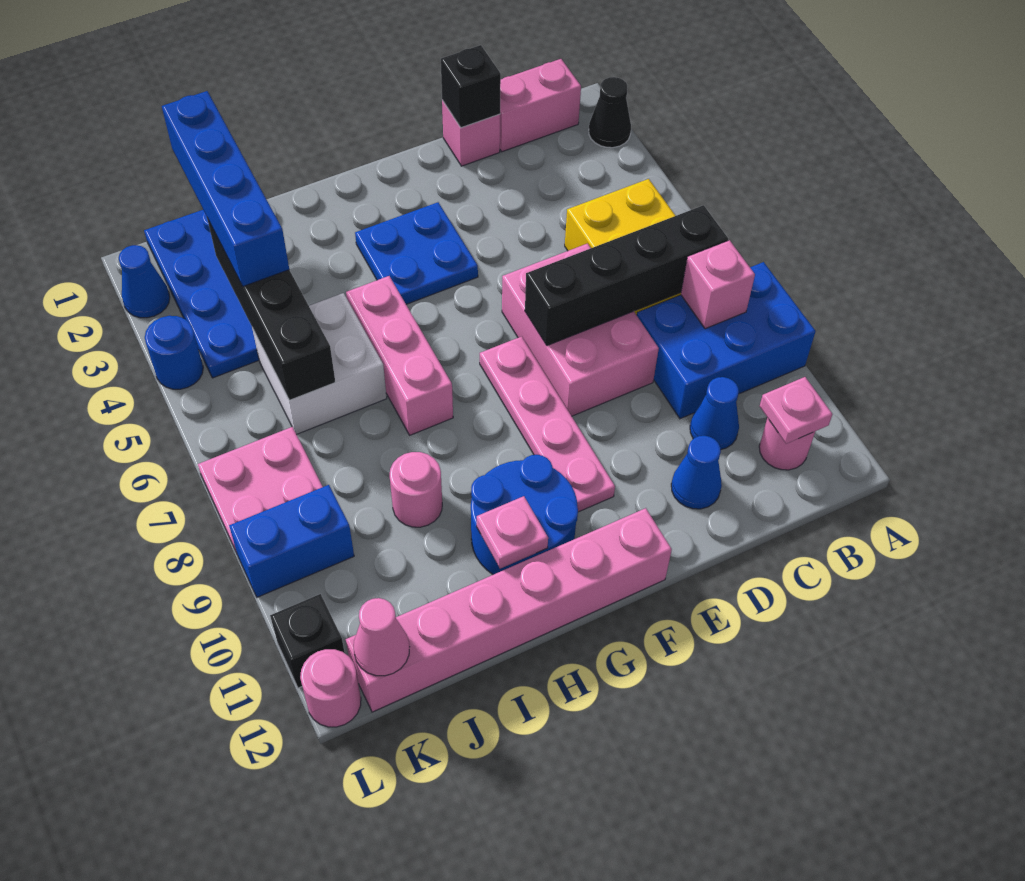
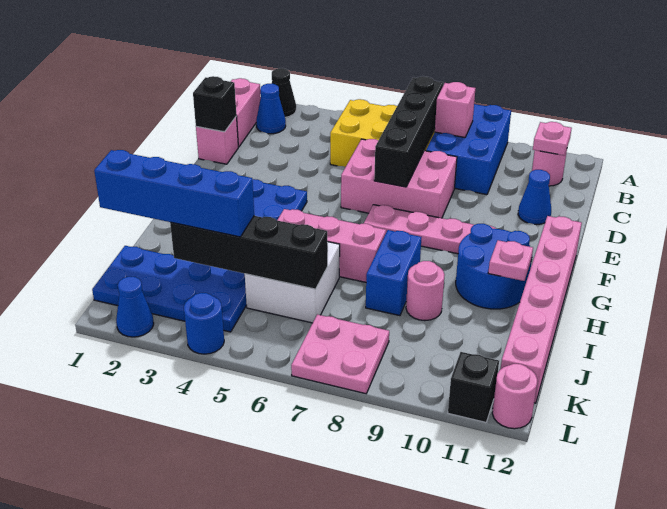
blue 1x1 cone [690,377,739,449] -> blue 1x1 cone moved to [256,84,286,134]
blue 1x2 brick [229,485,354,597] -> blue 1x2 brick moved to [366,230,421,316]
pink 1x1 cone [354,598,409,676] -> none

